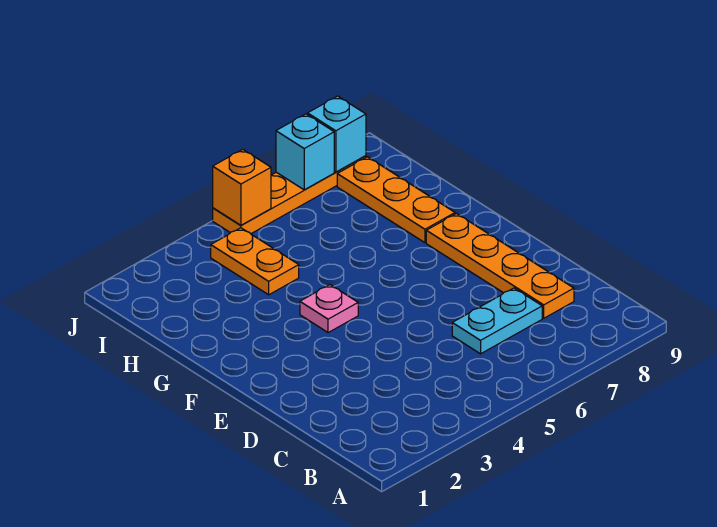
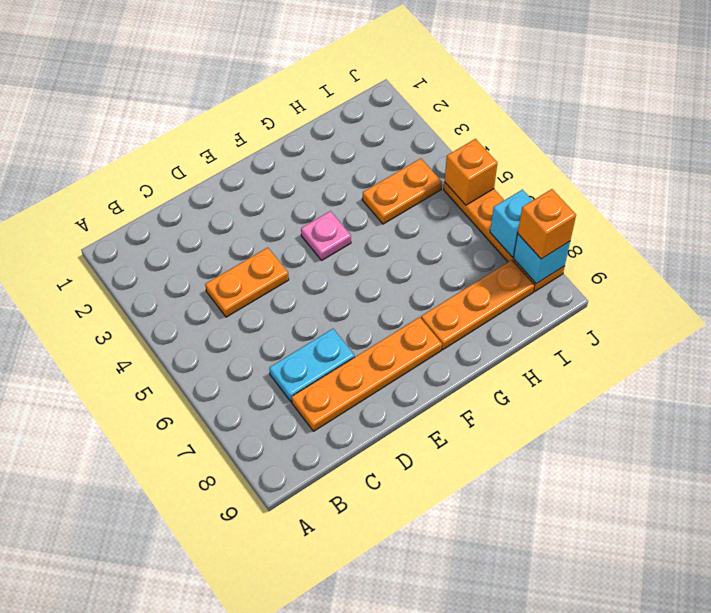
none -> orange 1x2 plate [205,248,289,317]
cyan 1x2 plate [452,288,542,354] -> cyan 1x2 plate turned to [269,329,355,402]
none -> orange 1x1 brick [518,189,576,259]

